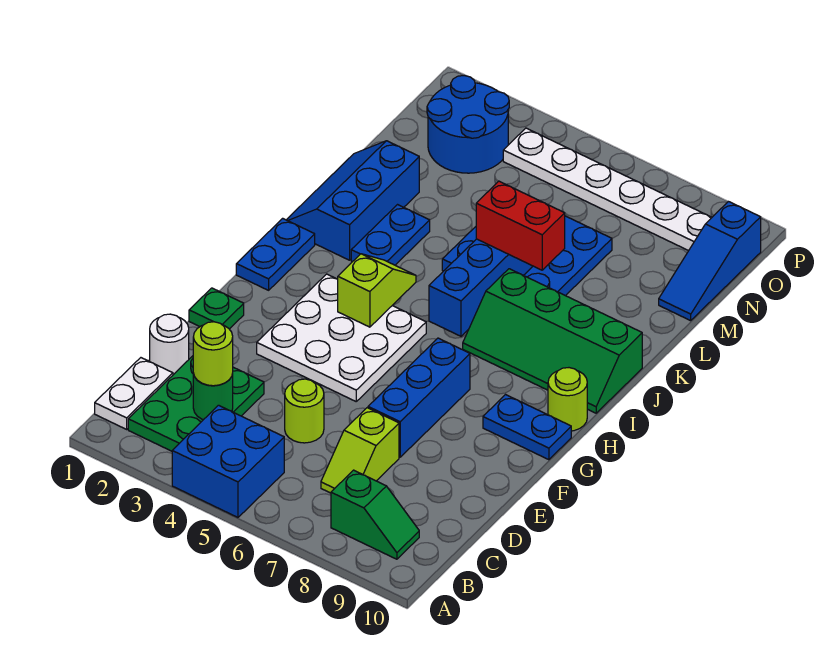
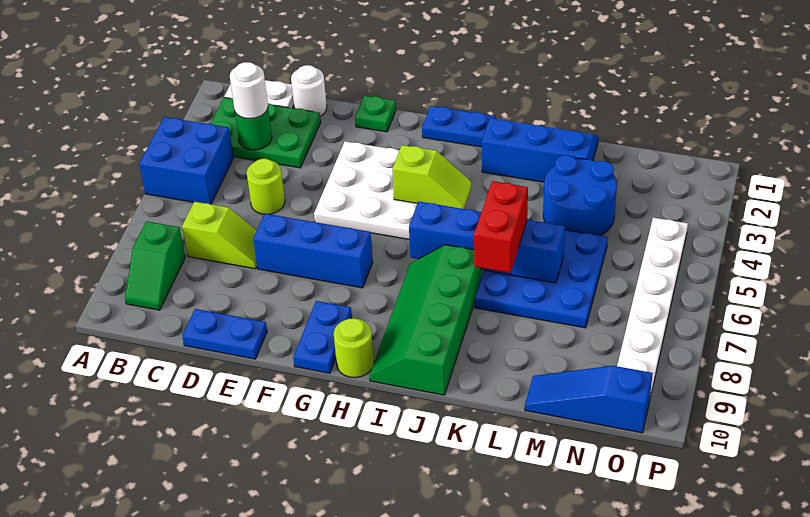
lime 1x1 round brick [193,322,233,386] -> white 1x1 round brick [230,62,268,119]
lime 1x2 slope [321,408,399,493] -> lime 1x2 slope turned to [182,202,257,269]
blue 1x2 plate [351,205,430,265] -> blue 1x2 plate moved to [182,309,267,359]
blue 2x2 round brick [427,76,509,173] -> blue 2x2 round brick moved to [543,155,617,236]

